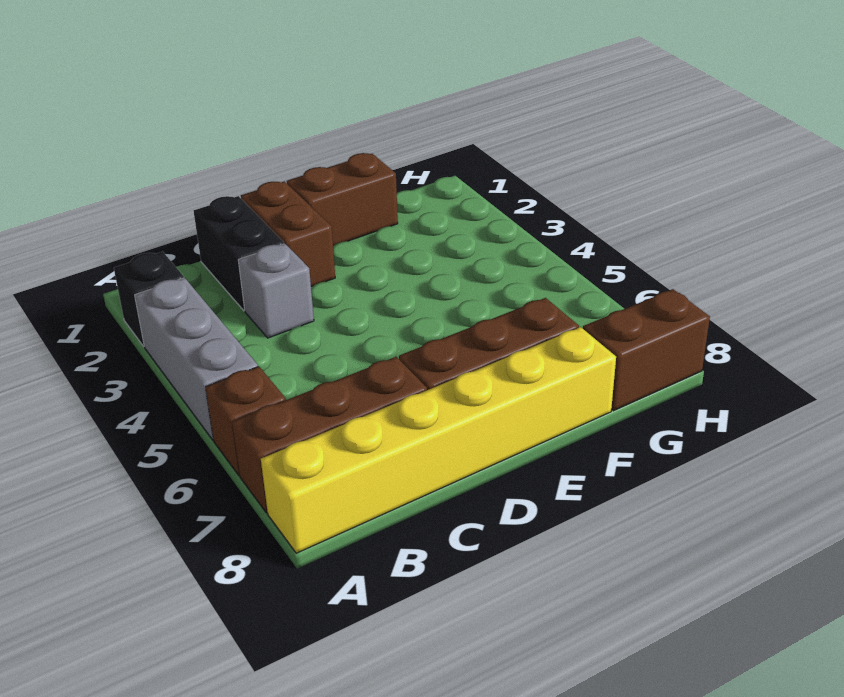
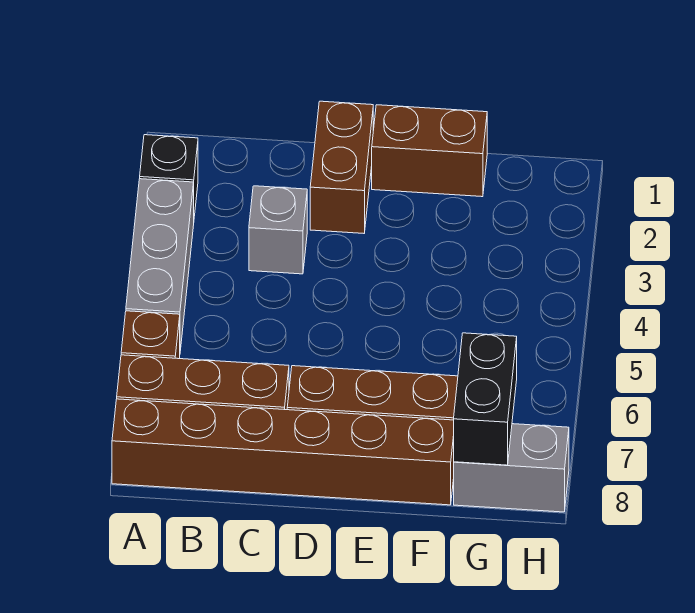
yellow 1x6 brick [261,327,616,553] -> brown 1x6 brick [112,399,454,505]
black 1x2 brick [194,196,284,311] -> black 1x2 brick moved to [454,333,517,465]
brown 1x2 brick [583,289,710,411] -> grey 1x2 brick [454,424,569,512]

